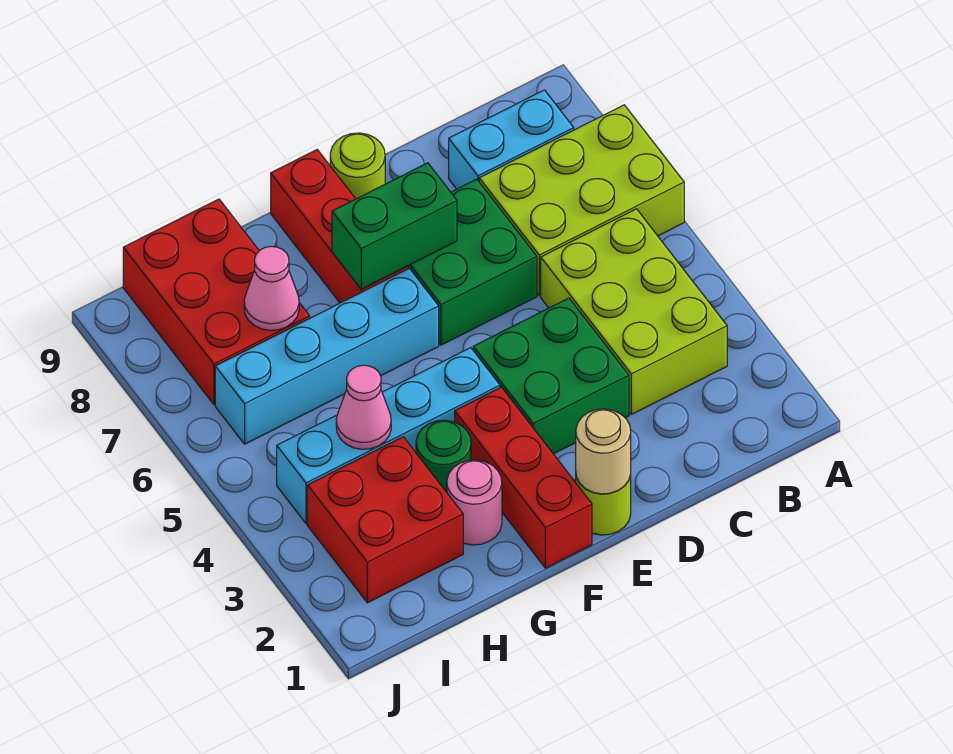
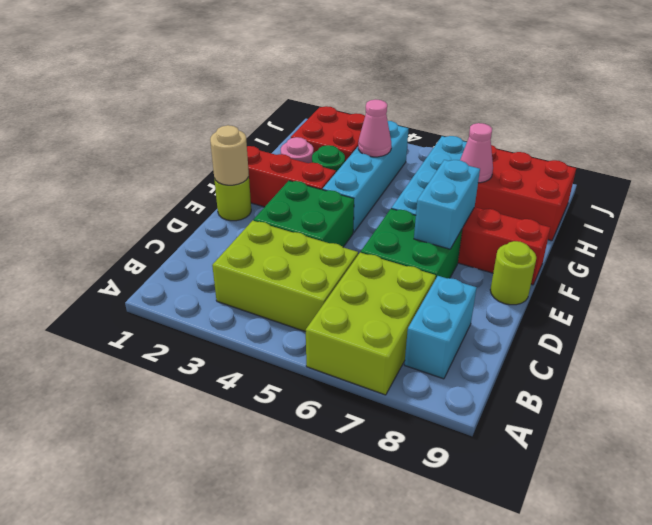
green 1x2 brick [332,163,457,289] -> cyan 1x2 brick [414,160,480,249]

